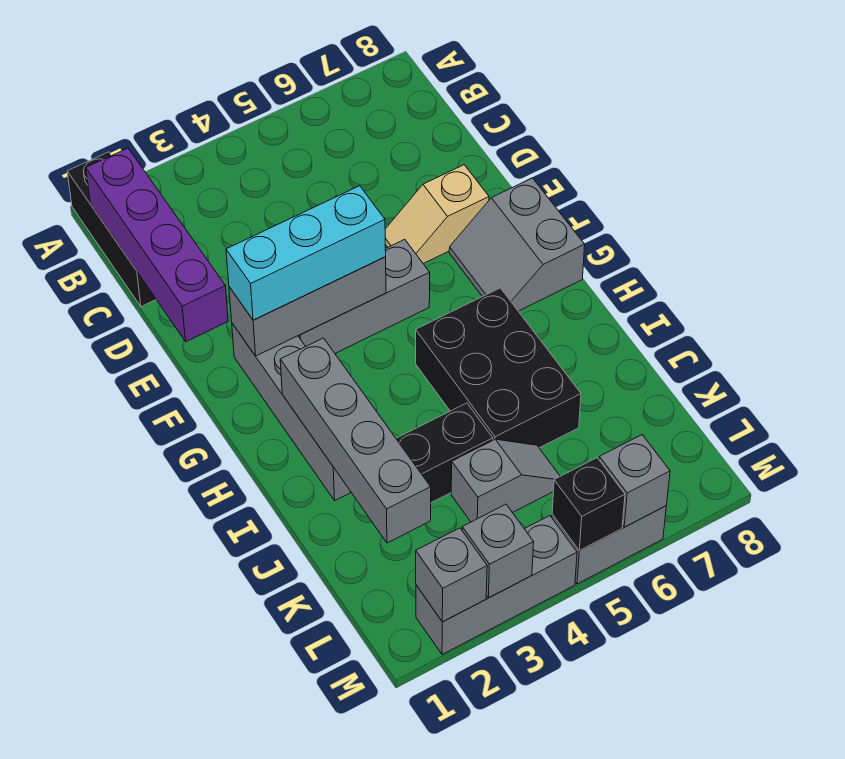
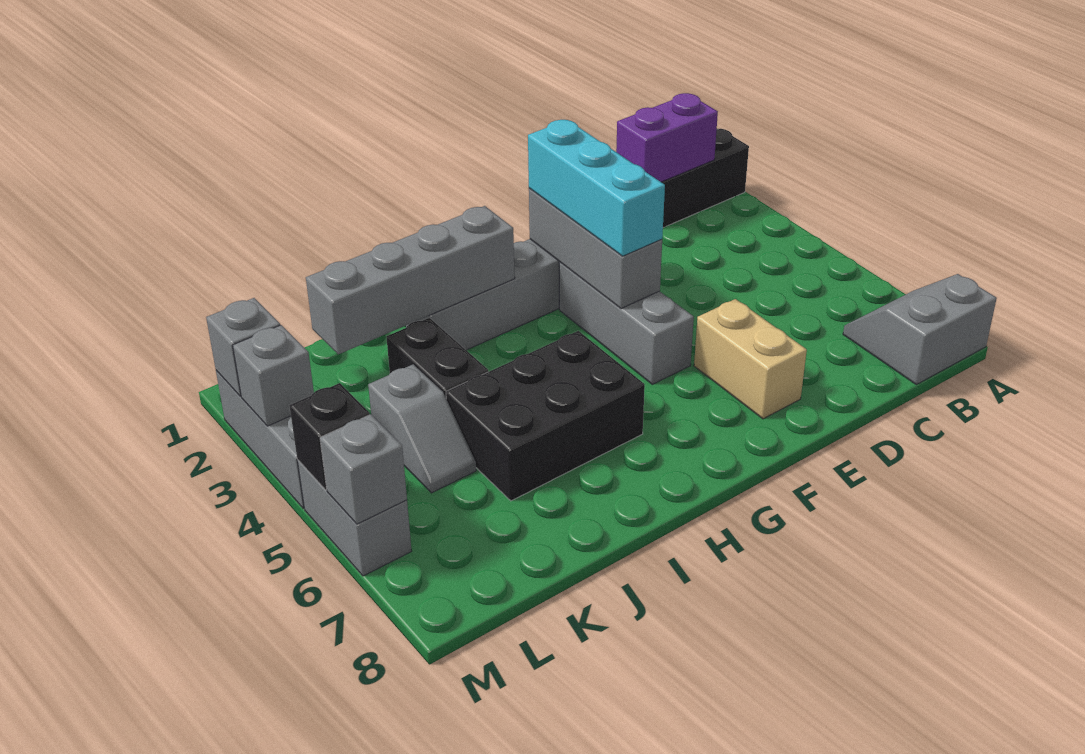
purple 1x4 brick [86,148,228,342] -> purple 1x2 brick [616,93,718,182]
tan 1x2 slope [385,165,489,264] -> tan 1x2 brick [694,299,807,419]
grey 2x2 slope [449,178,585,311] -> grey 2x2 slope moved to [843,274,997,385]

